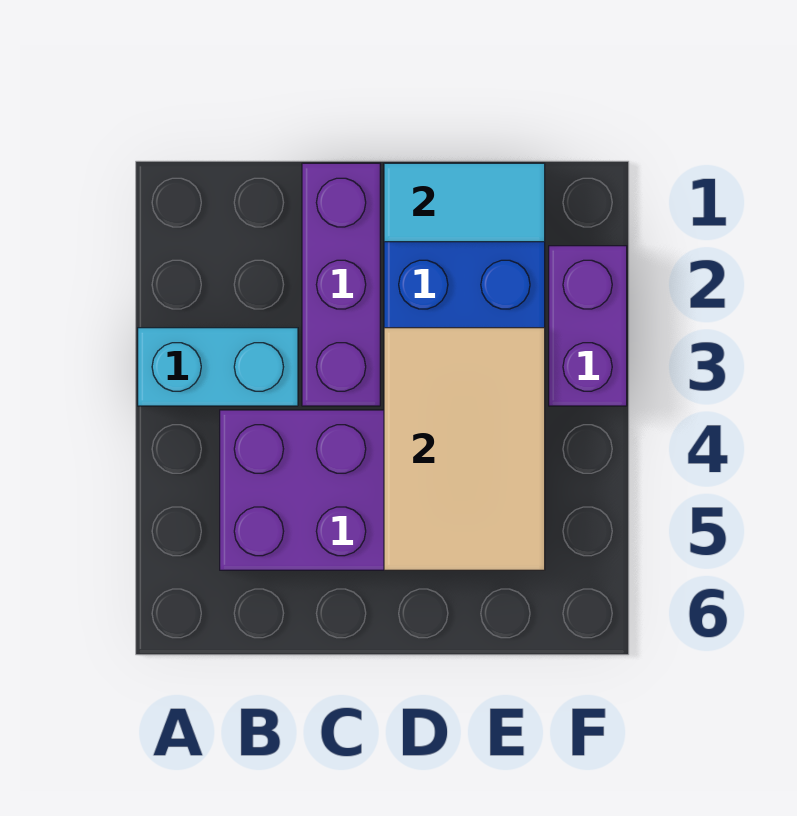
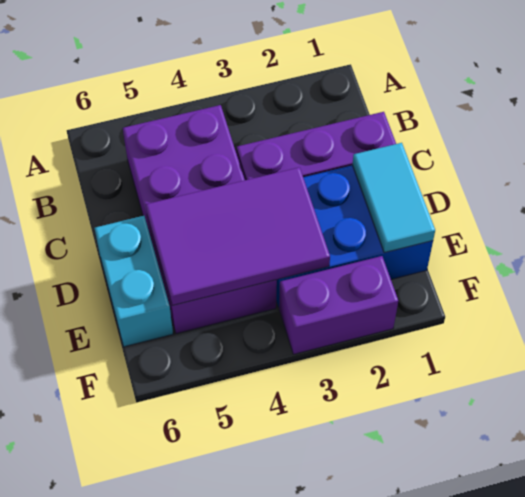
cyan 1x2 brick [138,328,298,406] -> cyan 1x2 brick moved to [95,216,173,347]
tan 2x3 tile [384,328,545,570] -> purple 2x3 tile [146,167,330,305]

